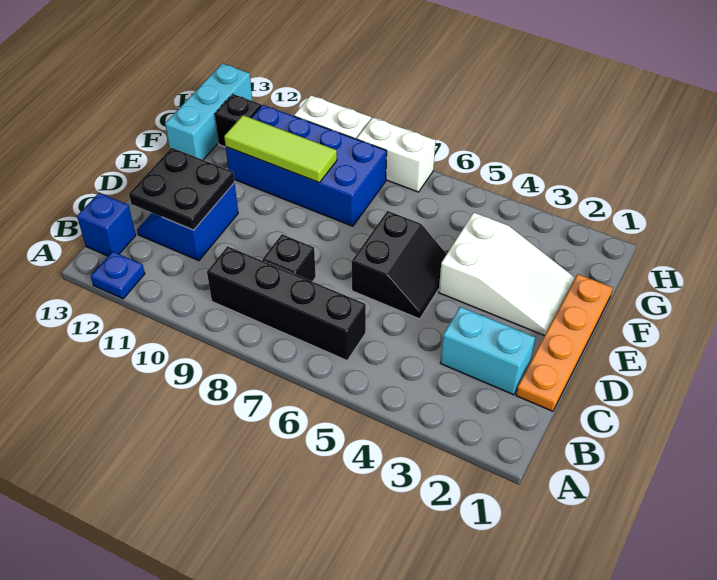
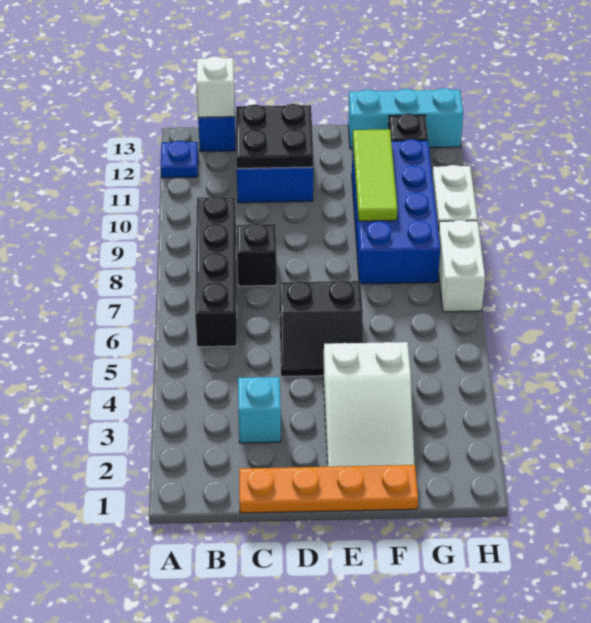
none -> white 1x1 brick [196,56,235,117]
cyan 1x2 brick [440,307,535,395] -> cyan 1x1 brick [238,377,281,443]

